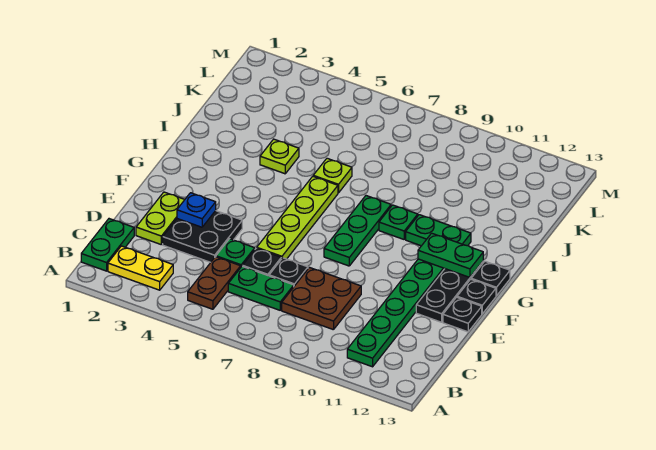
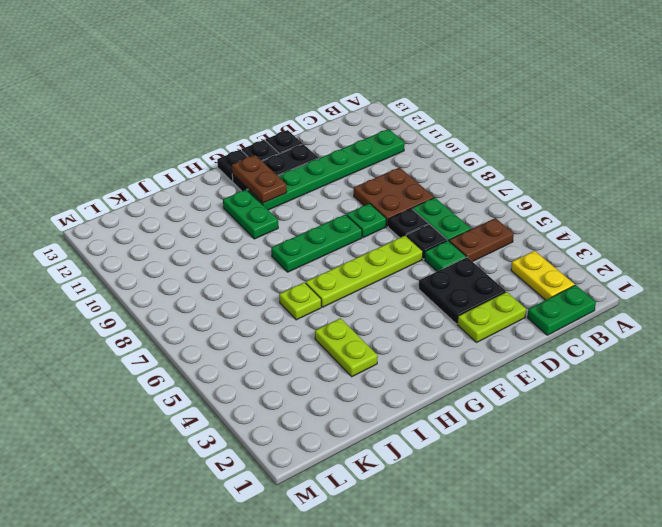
blue 1x1 plate [177,193,216,227] -> none
green 1x2 plate [418,233,483,277] -> brown 1x2 plate [232,155,287,203]
green 1x1 plate [379,205,418,239] -> green 1x1 plate moved to [347,204,386,238]
lime 1x1 plate [260,139,299,174] -> lime 1x2 plate [315,318,378,377]

